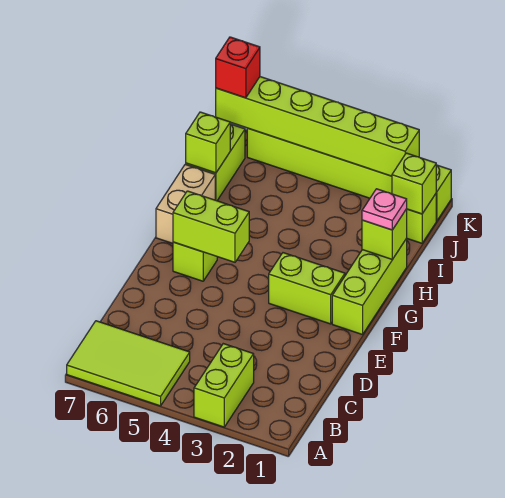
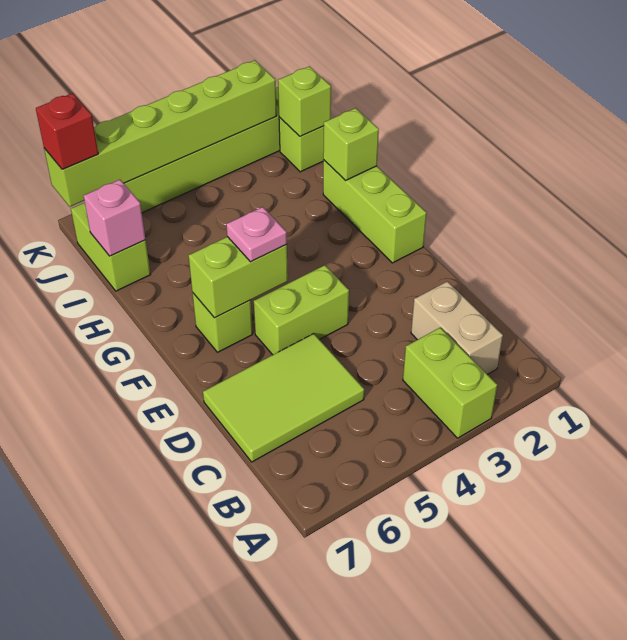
lime 2x3 tile [67,321,190,406] -> lime 2x3 tile moved to [203,334,364,462]
lime 1x2 brick [269,253,345,324] -> lime 1x2 brick moved to [254,265,349,355]
tan 1x2 brick [156,164,215,243] -> tan 1x2 brick moved to [411,281,503,375]
pink 1x1 plate [362,189,407,230] -> pink 1x1 plate moved to [226,207,287,262]
lime 1x1 brick [186,112,230,173] -> pink 1x1 brick [84,180,145,256]

